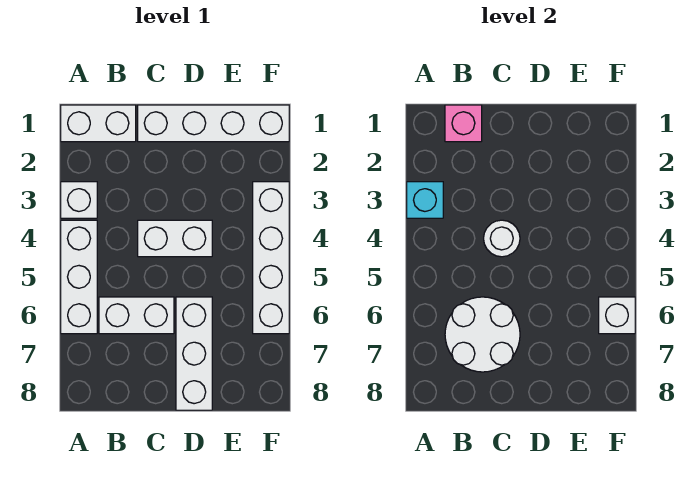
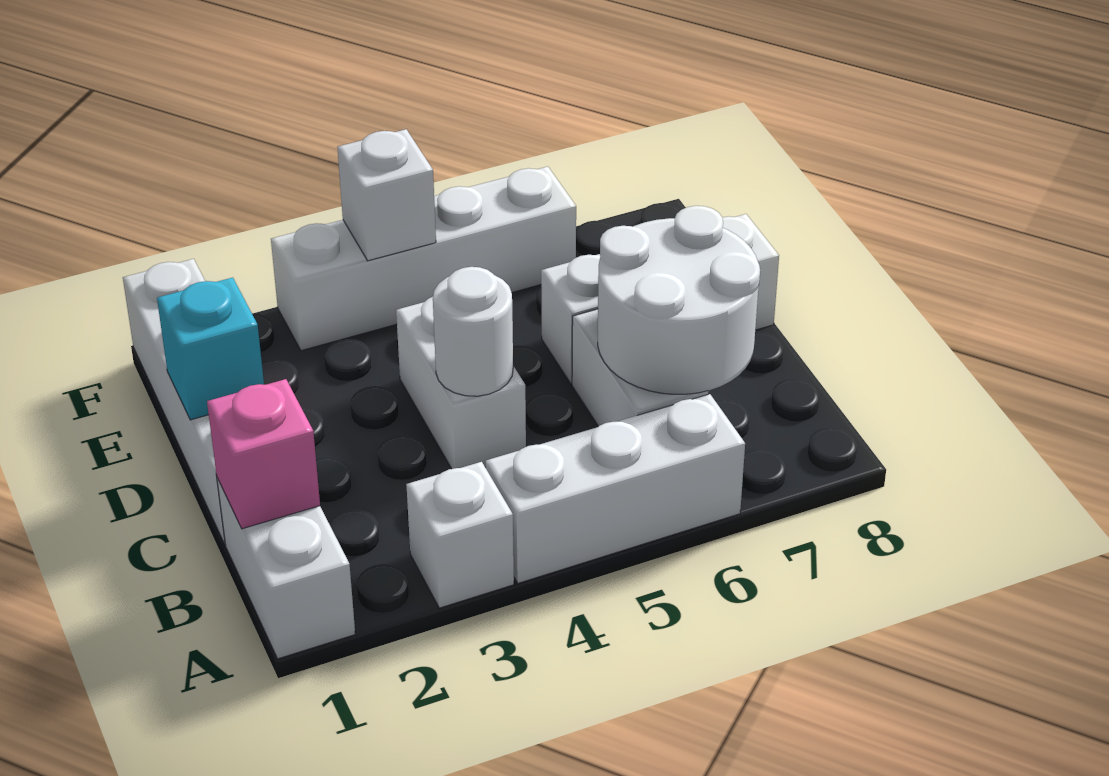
cyan 1x1 brick [407,182,443,218] -> cyan 1x1 brick moved to [157,278,264,420]
white 1x1 brick [599,297,635,334] -> white 1x1 brick moved to [337,129,436,261]

